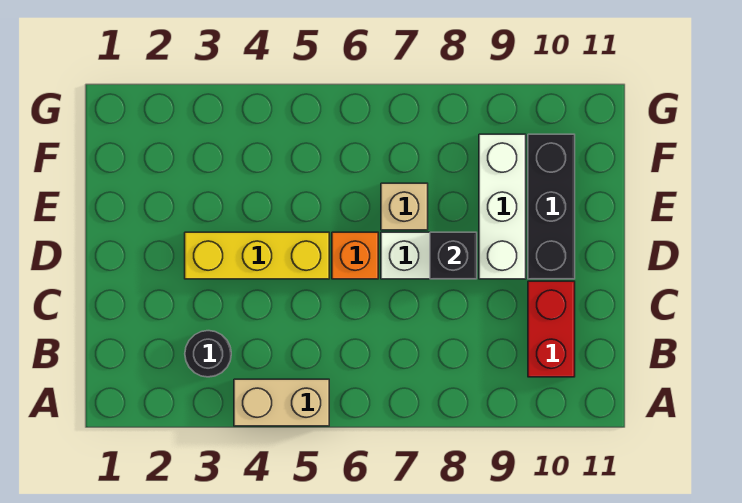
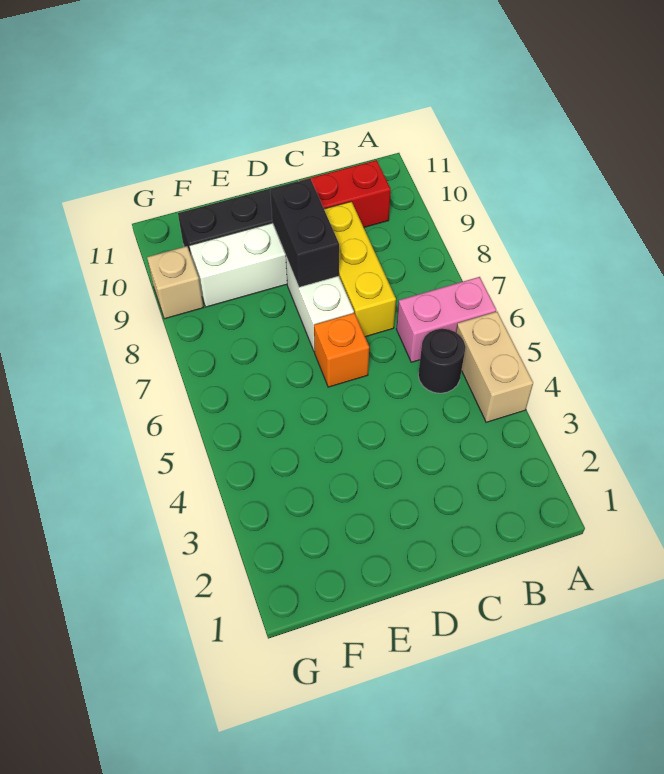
none -> pink 1x2 brick [396,277,496,362]
black 1x1 round brick [185,331,231,377] -> black 1x1 round brick moved to [418,329,465,393]
yellow 1x3 brick [185,232,329,279] -> yellow 1x3 brick moved to [324,201,396,337]
black 1x1 brick [430,232,477,279] -> black 1x2 brick [270,179,339,287]
tan 1x1 brick [381,183,428,230] -> tan 1x1 brick moved to [147,246,204,319]

